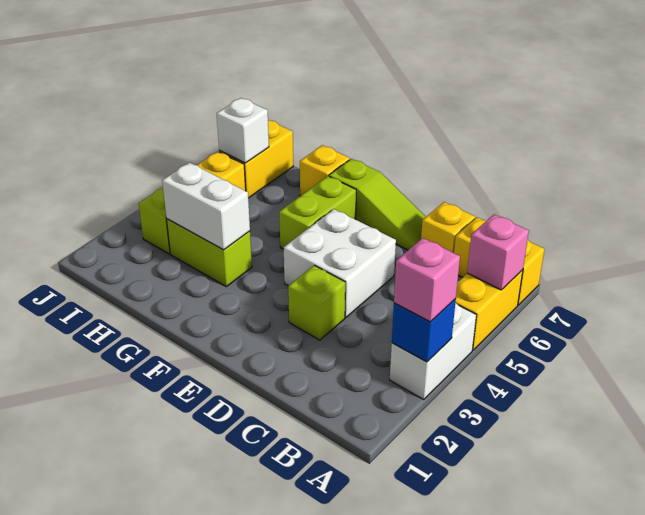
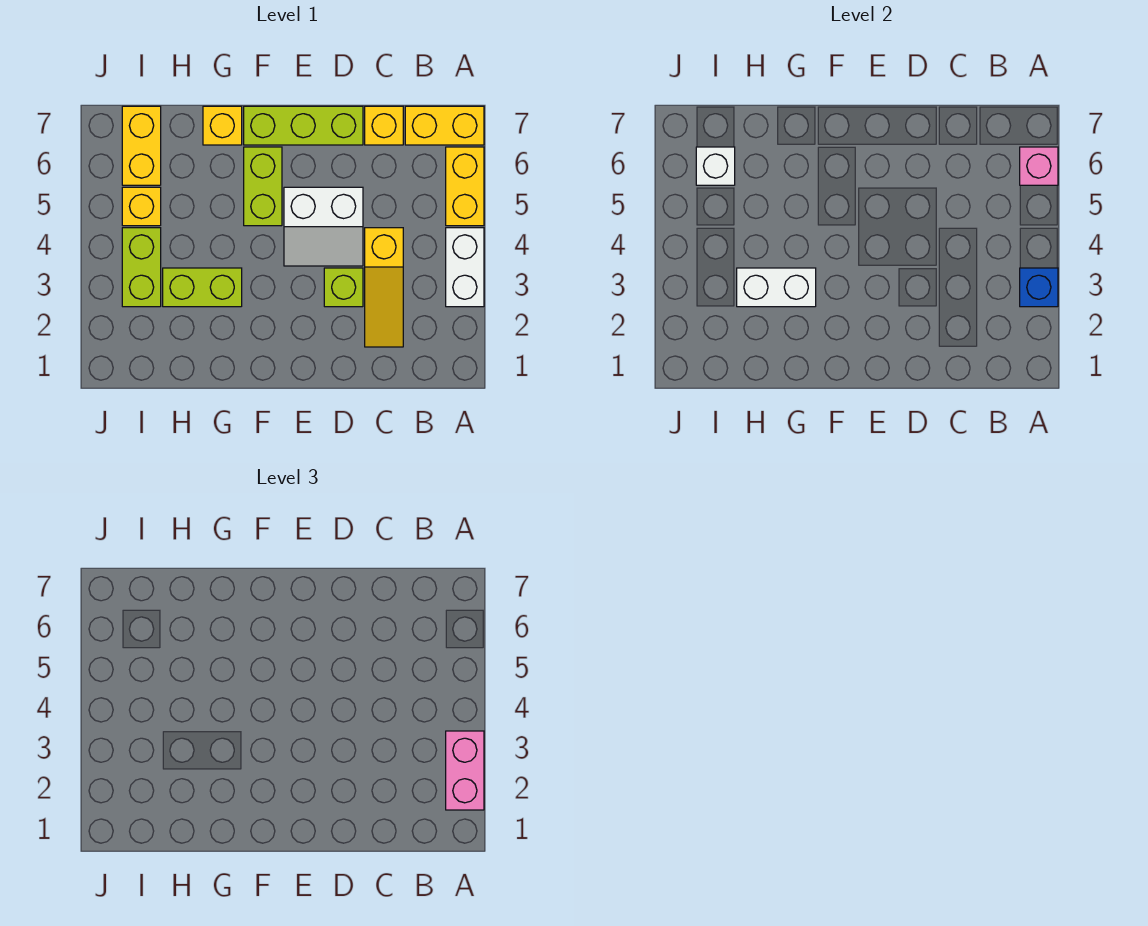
pink 1x1 brick [394,238,460,322] -> pink 1x2 brick [446,731,484,810]
none -> yellow 1x3 slope [365,228,403,347]
white 2x2 brick [284,209,396,317] -> white 2x2 slope [284,187,363,266]
lime 1x3 slope [329,159,426,250] -> lime 1x3 brick [244,106,363,145]

